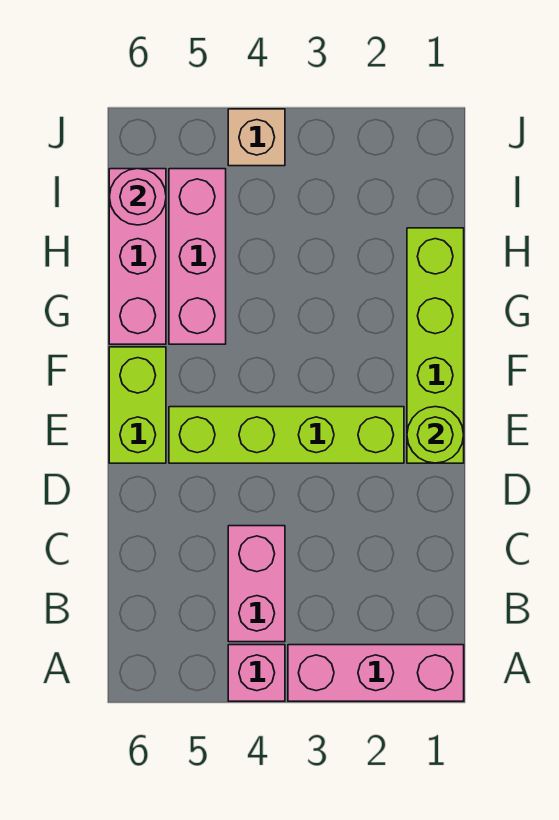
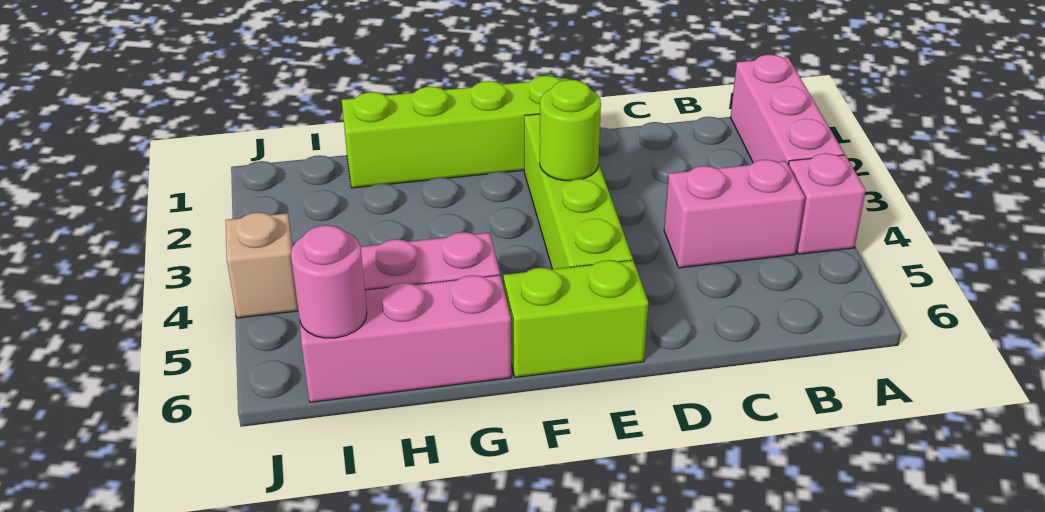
lime 1x1 round brick [407,407,464,463] -> lime 1x1 round brick moved to [540,80,601,181]

